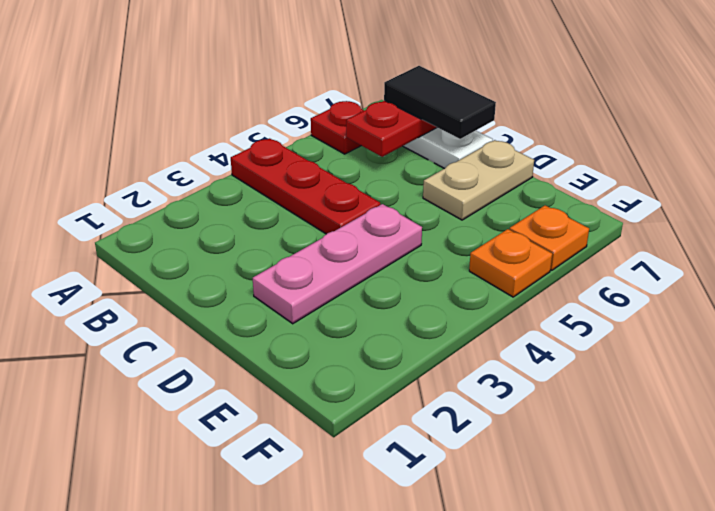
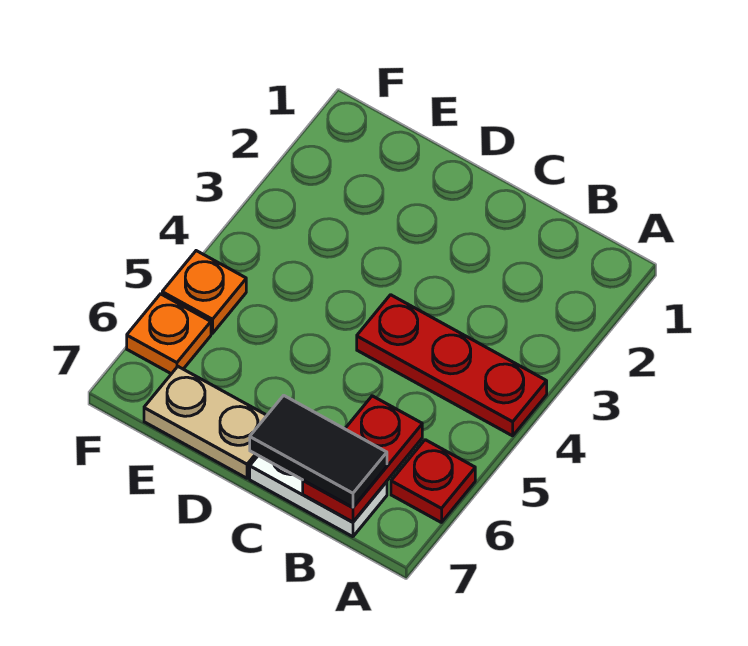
pink 1x3 plate [253,204,422,324] -> none
tan 1x2 plate [423,140,534,220] -> tan 1x2 plate turned to [144,367,267,478]

